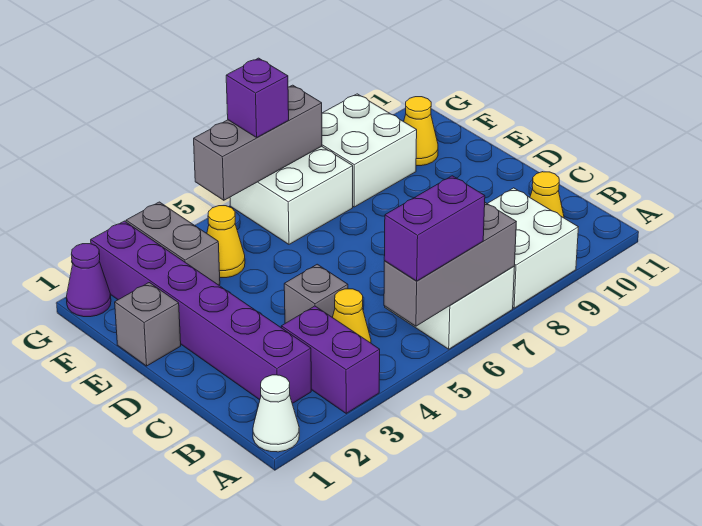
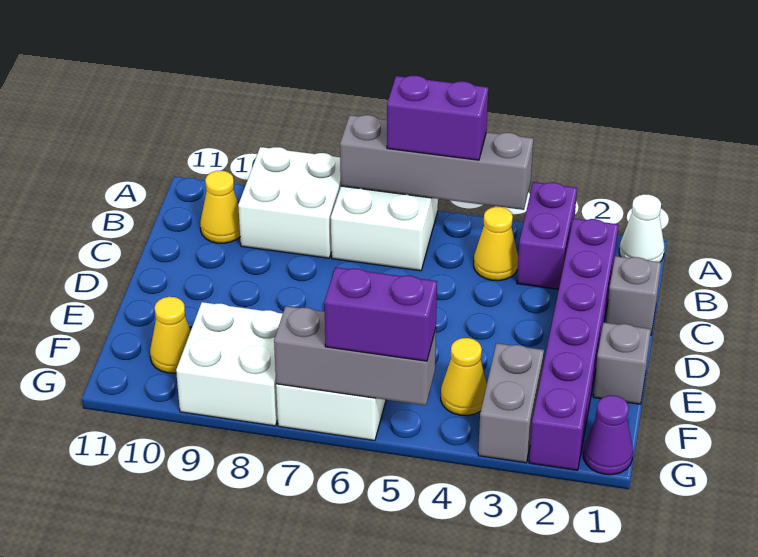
grey 1x3 brick [384,203,516,326] -> grey 1x4 brick [340,115,533,210]
grey 1x1 brick [284,264,348,323] -> grey 1x1 brick moved to [606,256,661,335]
purple 1x1 brick [226,58,289,137] -> purple 1x2 brick [324,267,437,361]

